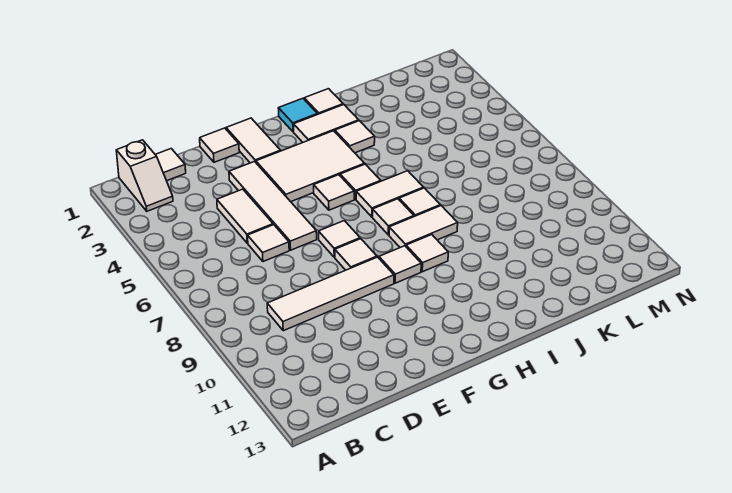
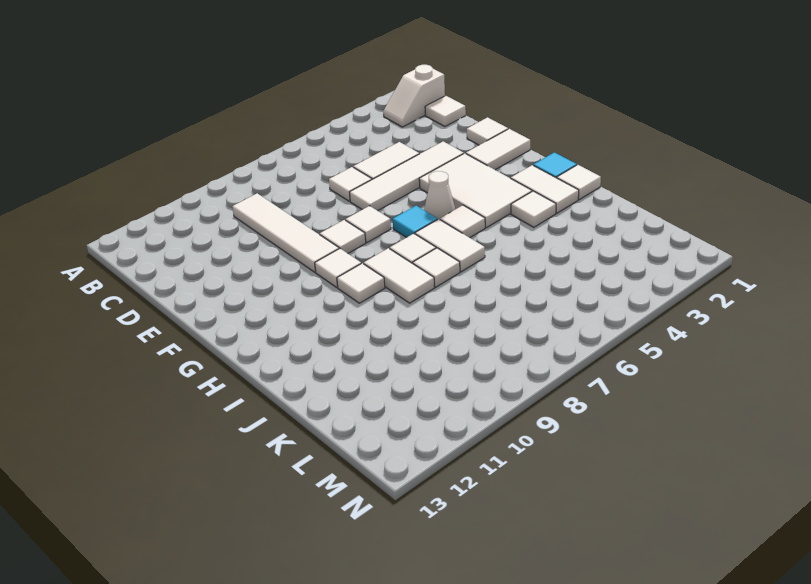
white 1x1 tile [314,175,354,210] -> white 1x1 cone [424,171,455,220]
none -> cyan 1x1 tile [393,206,438,237]

